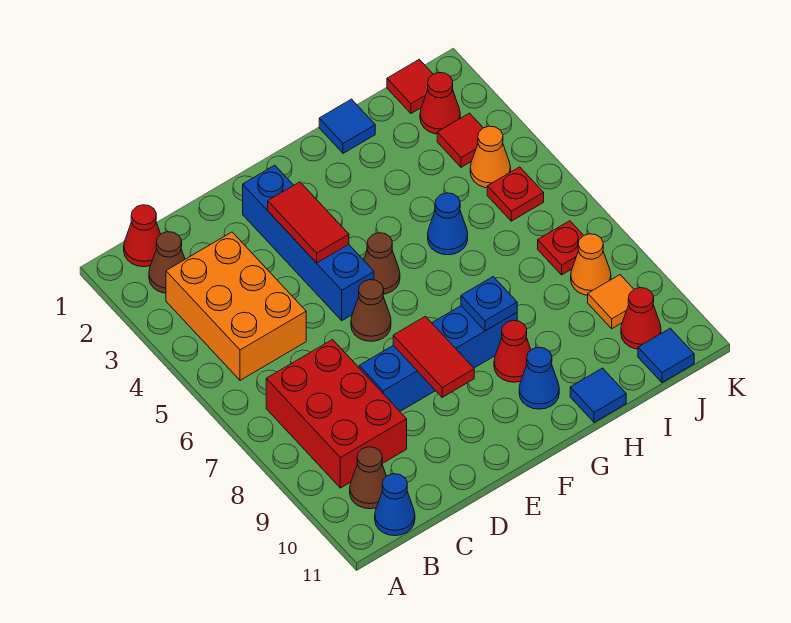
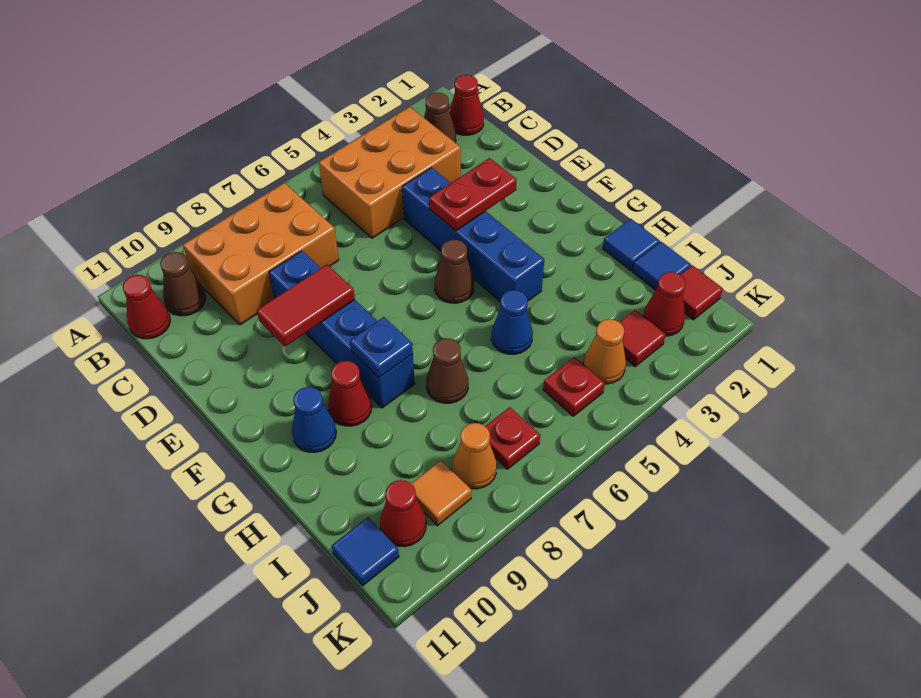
red 2x3 brick [266,340,407,488] -> orange 2x3 brick [183,183,339,325]
blue 1x1 cone [375,474,415,536] -> red 1x1 cone [123,275,170,339]
blue 1x4 brick [243,165,374,321] -> blue 1x4 brick turned to [402,167,544,302]
red 1x2 tile [268,182,349,263] -> red 1x2 plate [429,158,517,231]
brown 1x1 cone [351,280,391,341] -> brown 1x1 cone moved to [426,338,468,403]
blue 1x1 tile [570,368,626,422] -> blue 1x1 tile moved to [633,242,691,290]

